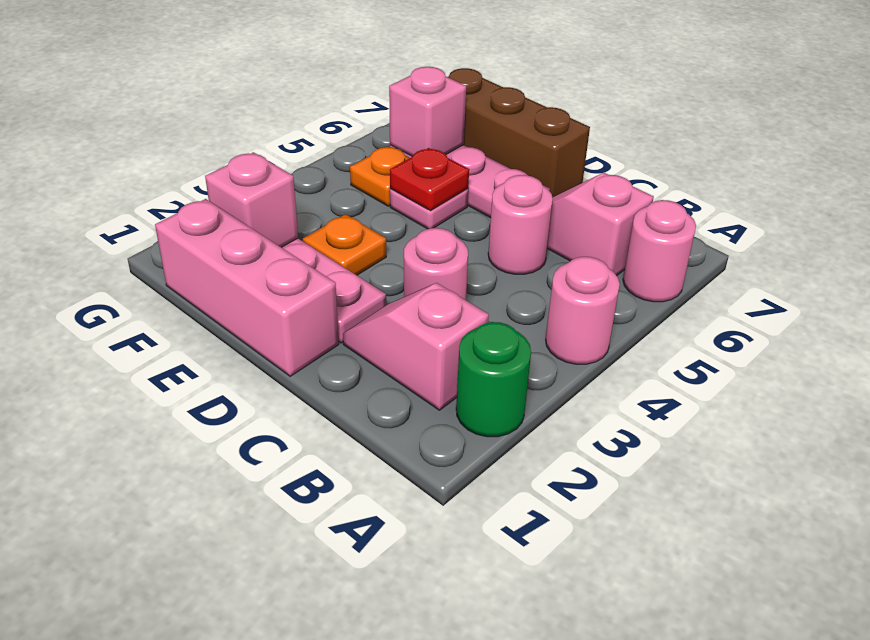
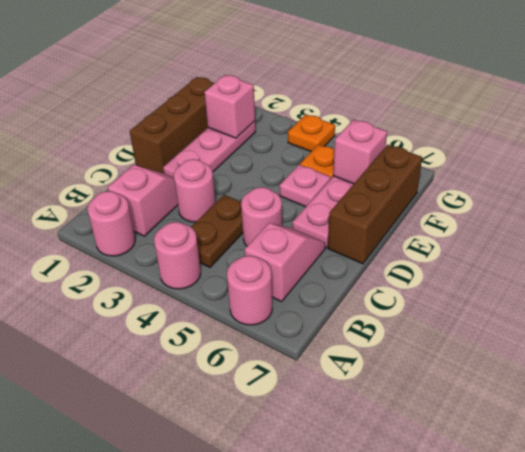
green 1x1 round brick [456,322,531,437] -> pink 1x1 round brick [88,191,135,256]
none -> brown 1x2 plate [191,195,243,267]
pink 1x3 brick [155,199,339,376] -> brown 1x3 brick [130,77,214,173]
orange 1x1 plate [303,214,386,275] -> orange 1x1 plate moved to [288,114,335,151]
red 1x1 plate [390,148,469,211] -> none

